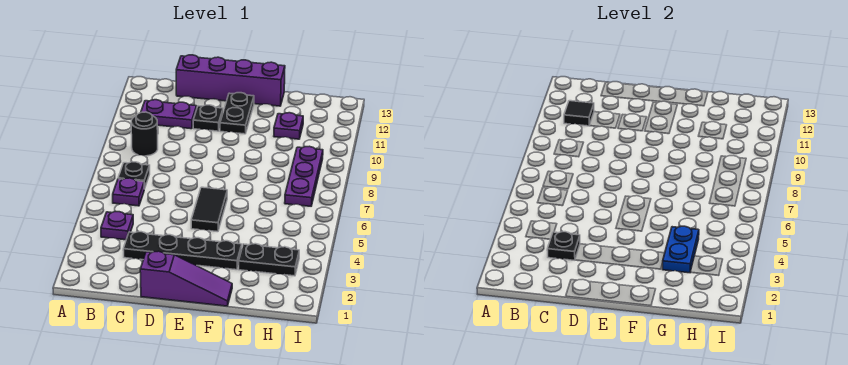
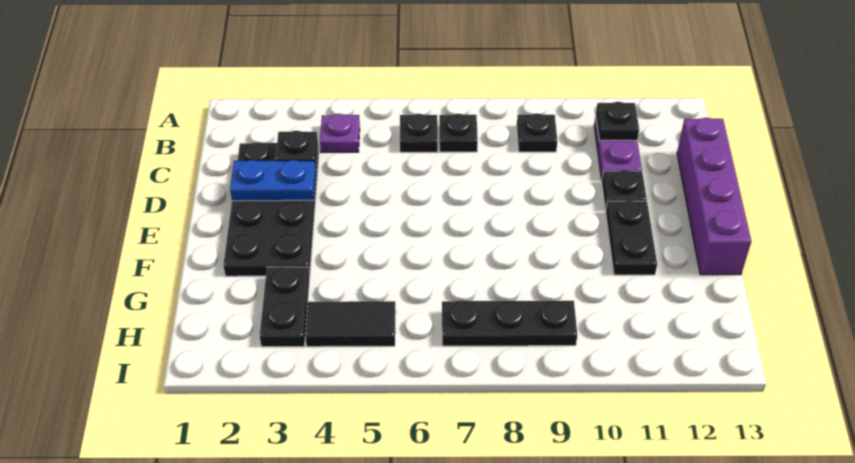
purple 1x1 plate [113,178,144,206] -> black 1x1 plate [400,114,438,152]
black 1x1 round brick [131,112,158,156] -> black 1x1 plate [517,113,557,152]
black 1x1 tile [564,101,594,126] -> black 1x1 plate [596,102,639,141]
black 1x4 plate [123,232,242,270] -> black 2x4 plate [223,142,319,276]
purple 1x3 slope [140,251,232,306] -> none
black 1x2 tile [191,187,227,232] -> black 1x2 tile moved to [305,301,396,347]
black 1x2 plate [220,93,254,134] -> black 1x2 plate turned to [606,201,657,275]
blue 1x2 plate [663,226,699,273] -> blue 1x2 plate moved to [230,160,316,201]
purple 1x1 plate [274,113,303,139] -> none
purple 1x3 plate [285,146,323,206] -> black 1x3 plate [442,301,577,346]

